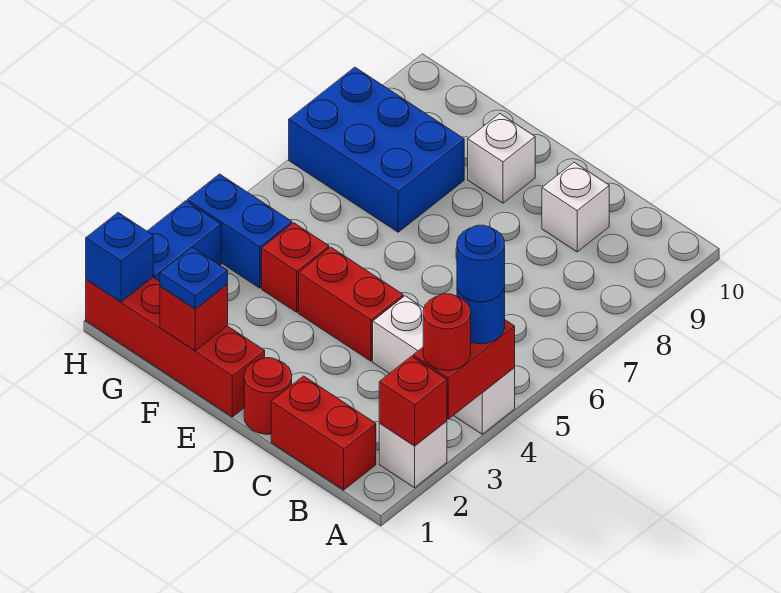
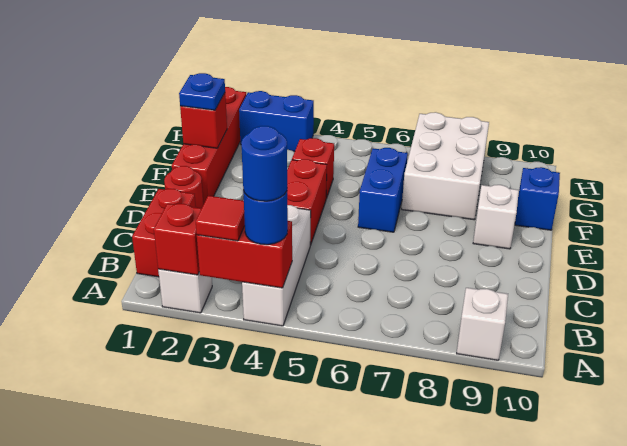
red 1x1 round brick [423,294,471,370] -> red 1x1 tile [196,196,245,241]
white 1x1 brick [542,162,609,252] -> white 1x1 brick moved to [457,288,508,360]
blue 2x3 brick [289,67,464,232] -> white 2x3 brick [402,112,489,220]
blue 1x2 brick [187,174,292,288] -> blue 1x2 brick moved to [358,148,408,232]
blue 1x1 brick [86,213,153,302] -> blue 1x1 brick moved to [515,167,560,230]

